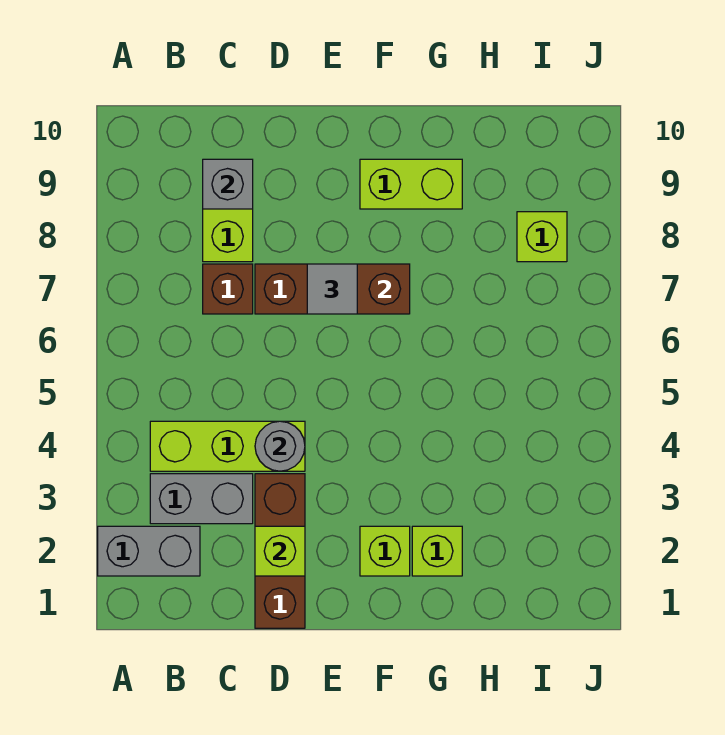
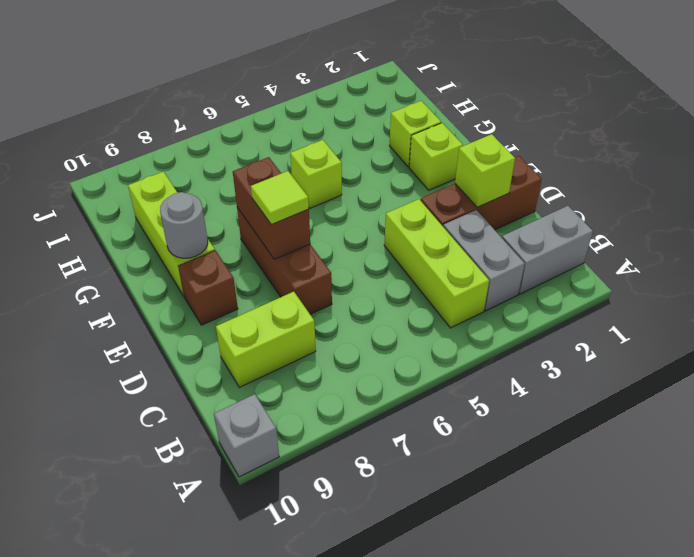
grey 1x2 brick [98,526,200,576] -> grey 1x2 brick turned to [502,206,593,294]
brown 1x1 brick [203,264,253,314] -> brown 1x1 brick moved to [178,250,238,325]
grey 1x1 brick [203,159,253,209] -> grey 1x1 brick moved to [214,394,279,477]
grey 1x1 round brick [255,421,305,471] -> grey 1x1 round brick moved to [160,192,208,258]
grey 1x1 tile [307,264,357,314] -> lime 1x1 tile [251,171,309,224]
lime 1x2 brick [360,159,462,209] -> lime 1x3 brick [128,172,215,296]
lime 1x1 brick [517,212,567,262] -> lime 1x1 brick moved to [290,140,342,208]

